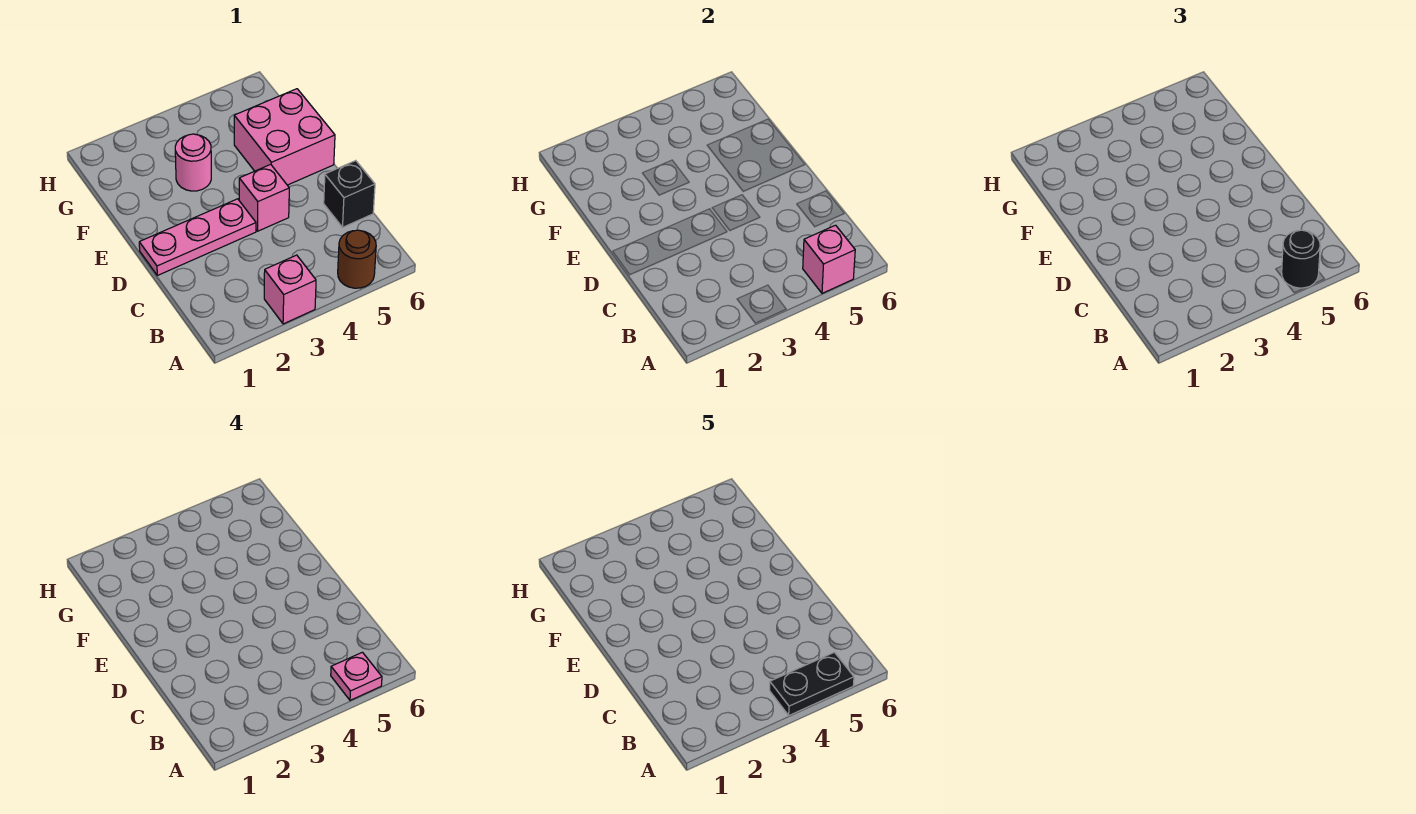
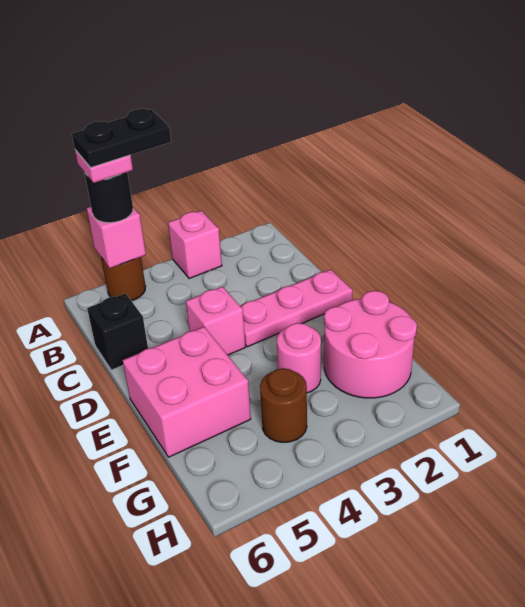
none -> pink 2x2 round brick [324,291,417,398]
none -> brown 1x1 round brick [260,368,307,442]

